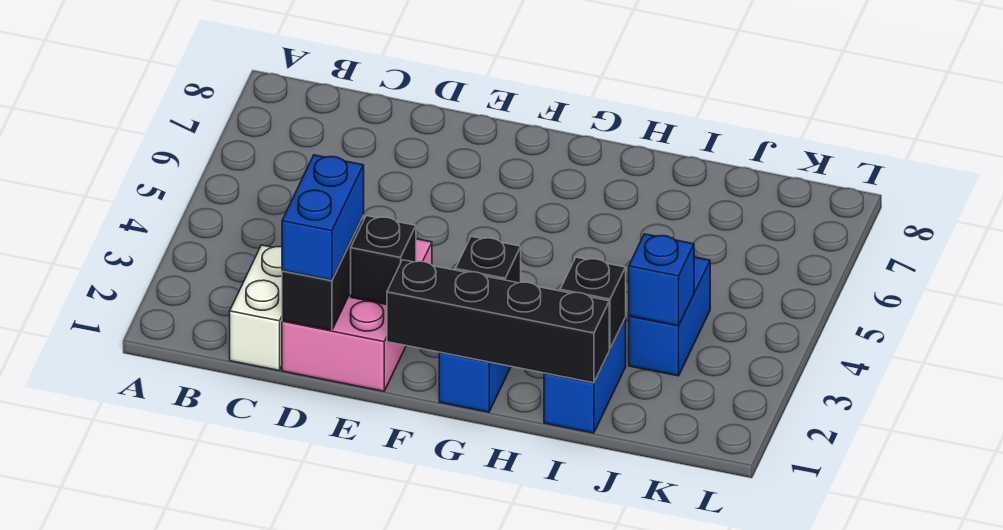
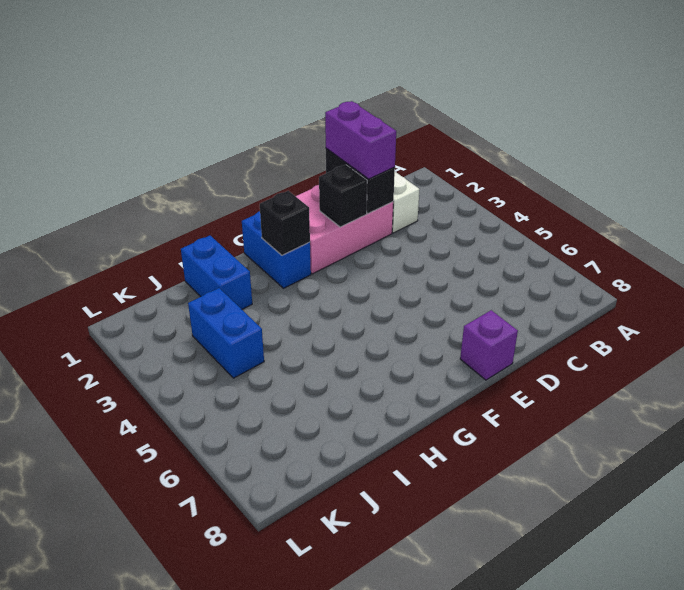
pink 2x3 brick [282,239,432,391] -> pink 2x3 brick turned to [296,185,393,274]
blue 1x2 brick [282,155,364,280] -> purple 1x2 brick [325,101,396,179]
none -> purple 1x1 brick [460,310,518,380]
black 1x4 brick [387,260,609,383] -> none
black 1x1 brick [560,257,626,349] -> none
blue 1x1 brick [629,234,694,326] -> none

